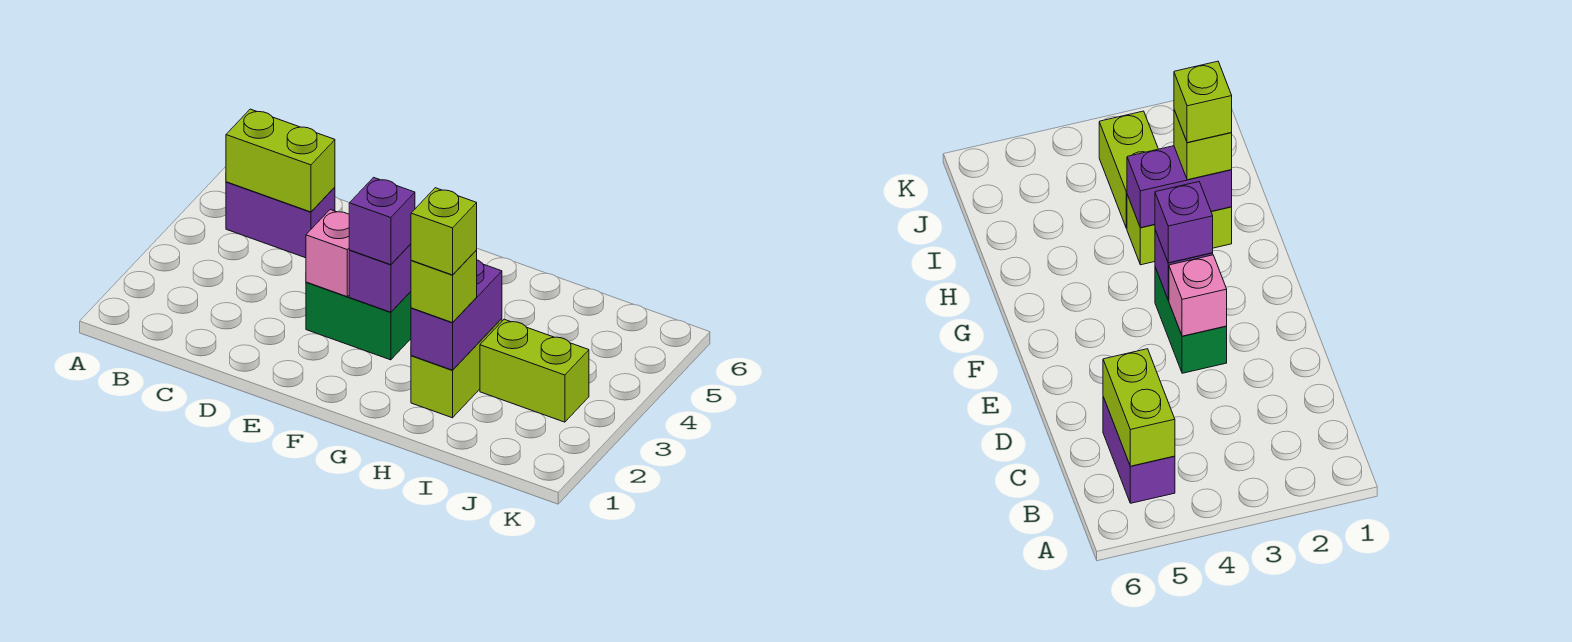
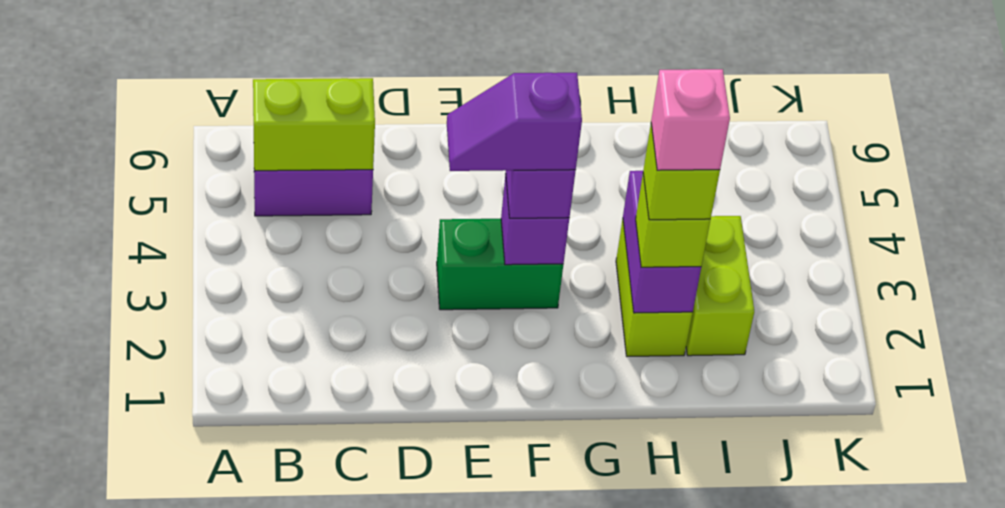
pink 1x1 brick [306,210,350,297] -> pink 1x1 brick moved to [651,69,730,170]
none -> purple 1x2 slope [447,73,582,171]
lime 1x2 brick [480,319,589,422] -> lime 1x2 brick turned to [686,216,754,356]

